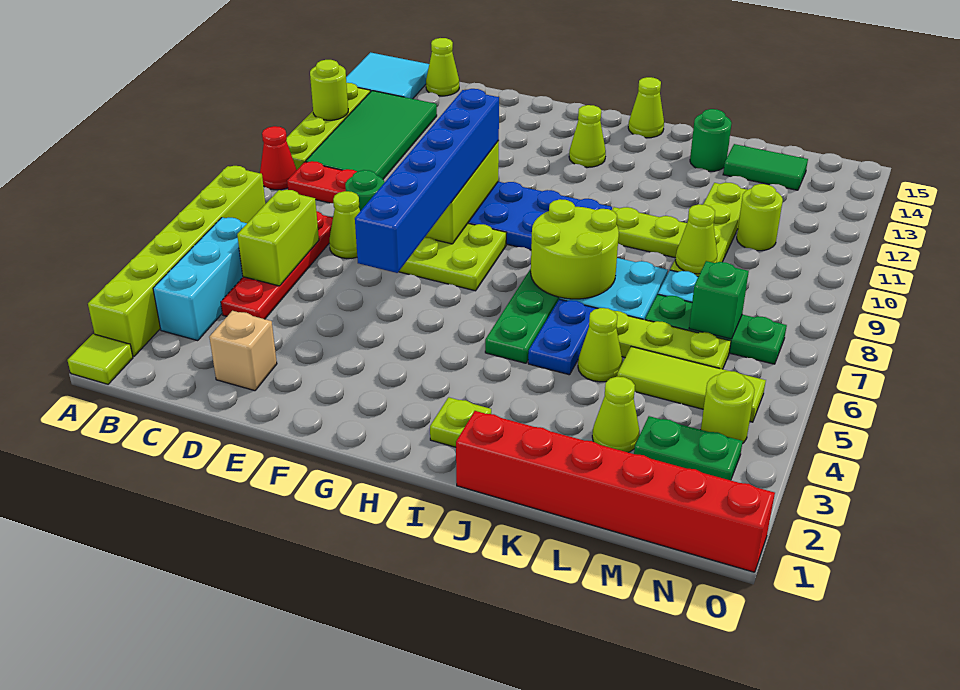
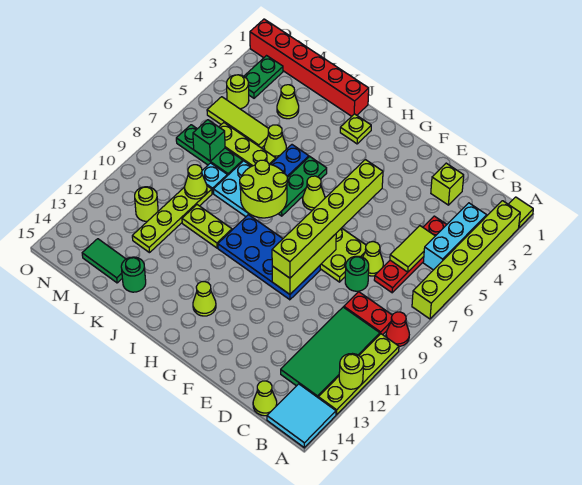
lime 1x2 brick [237,190,319,286] -> lime 1x2 tile [390,226,435,272]
tan 1x1 brick [209,311,277,391] -> lime 1x1 brick [431,163,464,205]
blue 1x6 brick [355,89,499,273] -> lime 1x6 brick [272,160,383,278]
lime 1x1 cone [628,77,664,138] -> lime 1x1 cone moved to [303,176,325,210]
green 1x2 plate [634,416,743,480] -> green 1x2 plate turned to [244,56,283,98]

